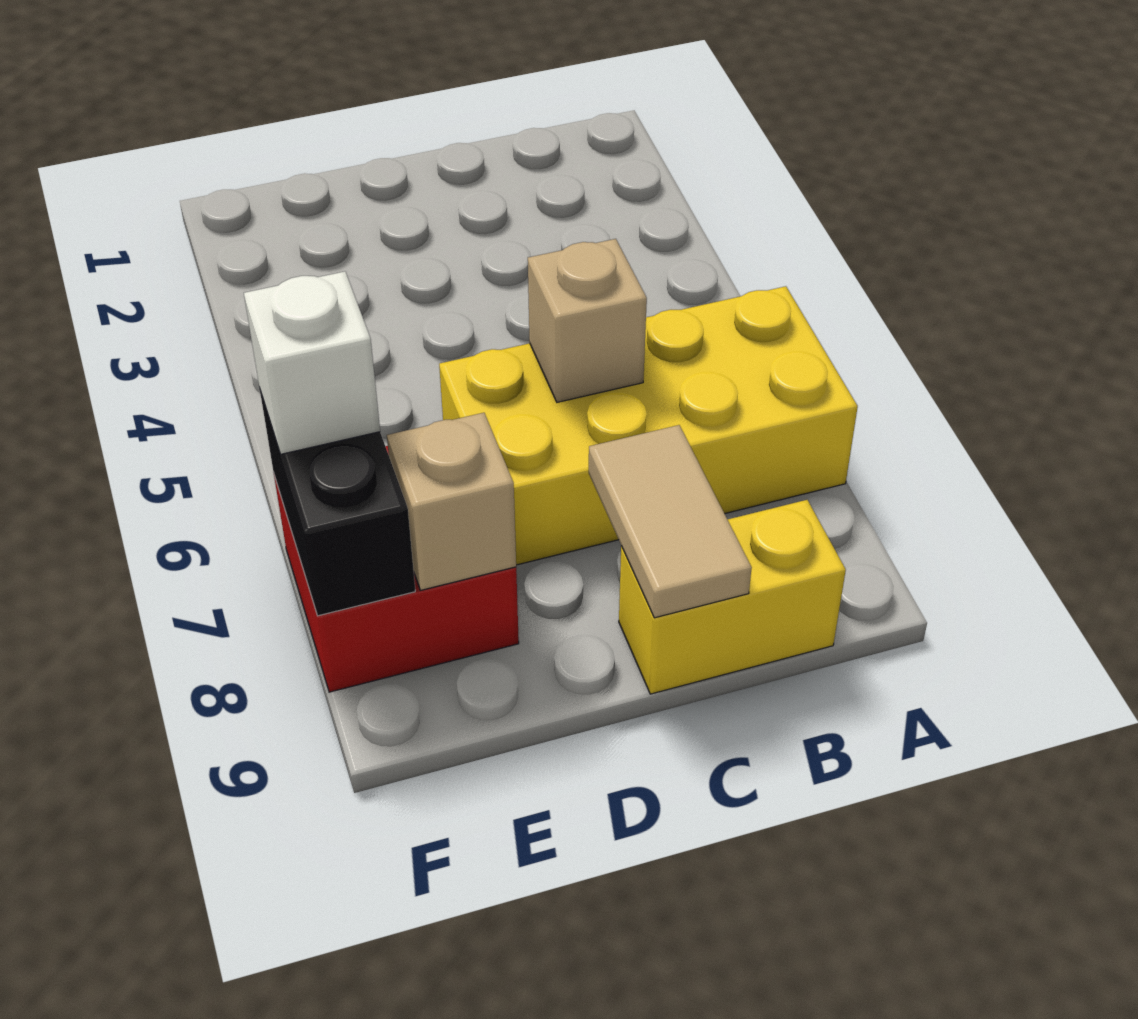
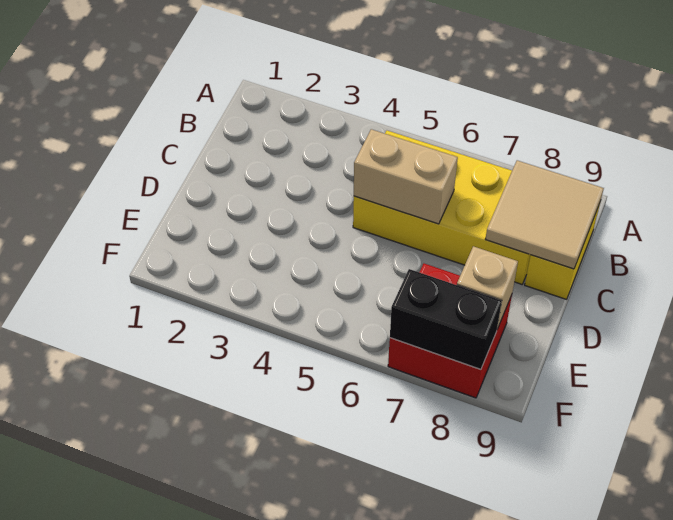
yellow 2x4 brick [439,286,858,565] -> yellow 2x4 brick turned to [353,131,530,284]
tan 1x1 brick [528,239,647,402] -> tan 1x2 brick [354,129,458,224]
tan 1x2 tile [589,425,752,618] -> tan 2x2 tile [486,160,604,269]
white 1x1 brick [244,271,380,454] -> none

